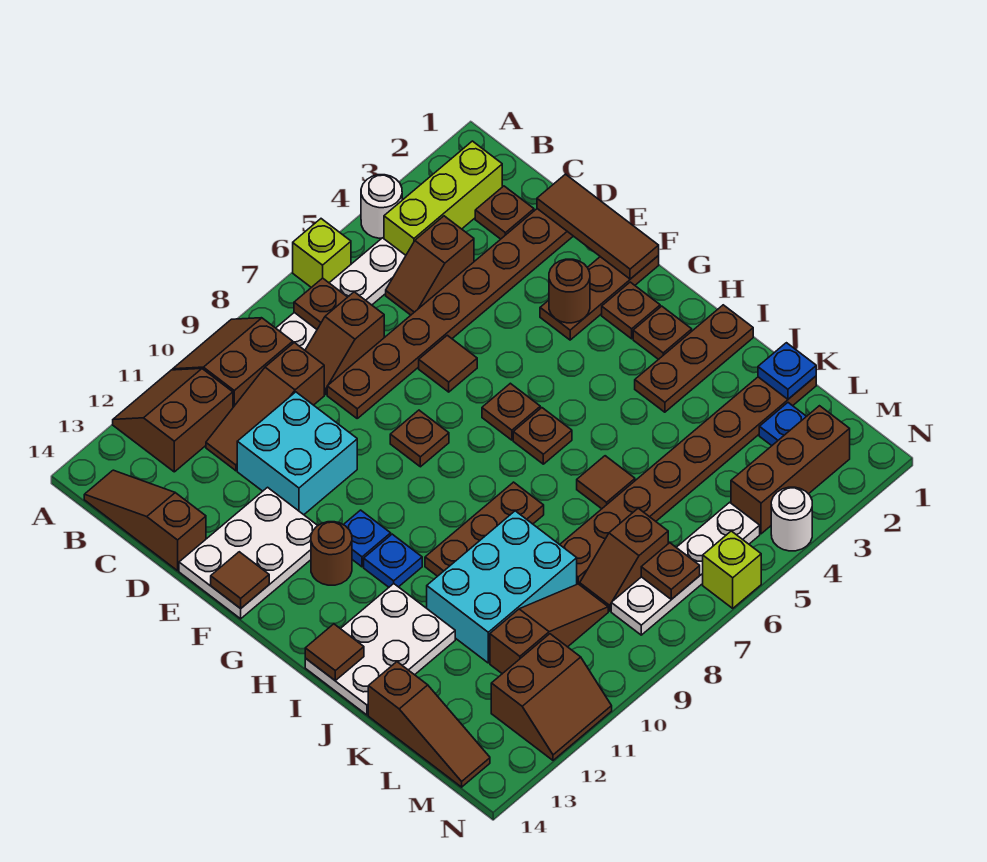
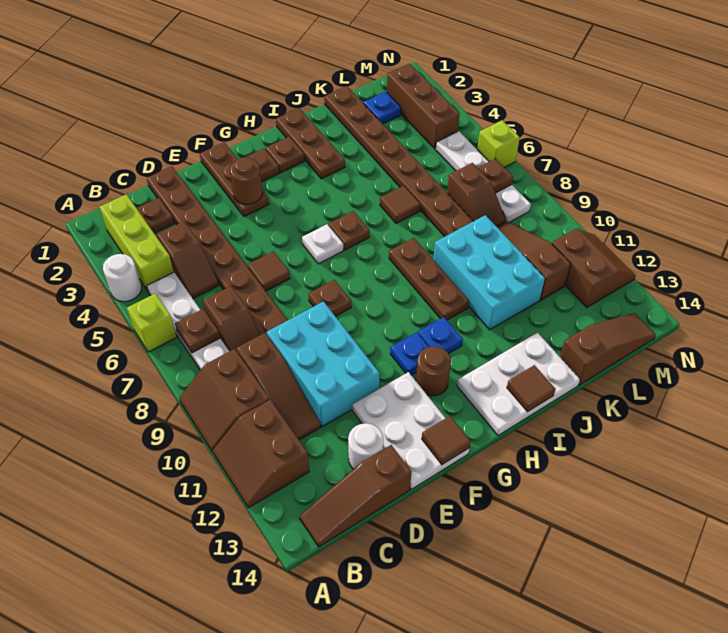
brown 1x3 tile [537,174,659,279] -> none
cyan 2x2 brick [237,392,357,515] -> cyan 2x3 brick [267,301,379,426]
brown 1x1 plate [482,383,540,440] -> white 1x1 plate [302,224,343,264]
white 2x3 plate [305,584,455,715] -> white 2x3 plate turned to [457,333,580,435]
blue 1x1 plate [758,343,816,399] -> none
white 1x1 round brick [771,487,812,551] -> white 1x1 round brick moved to [348,423,383,469]

